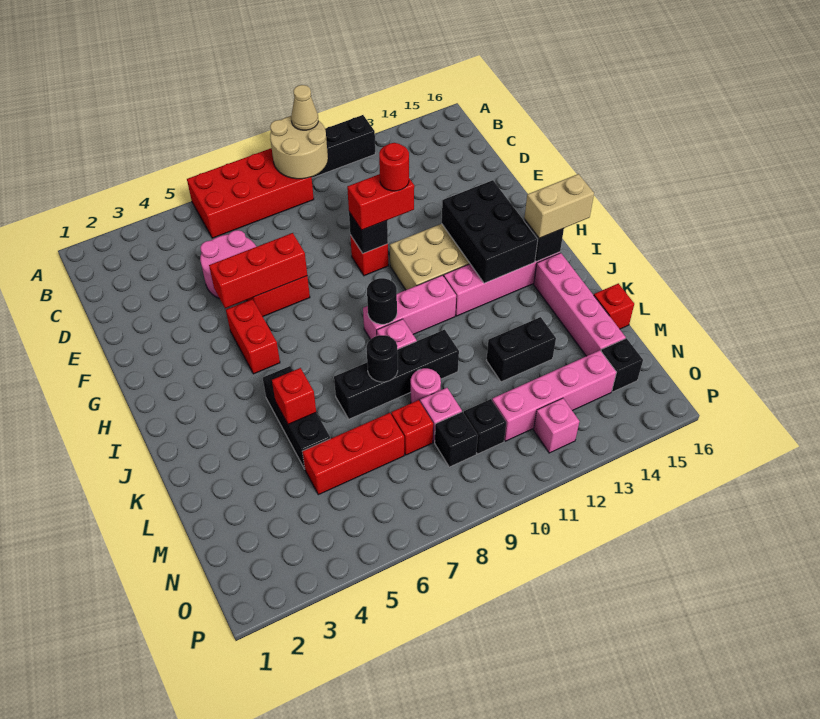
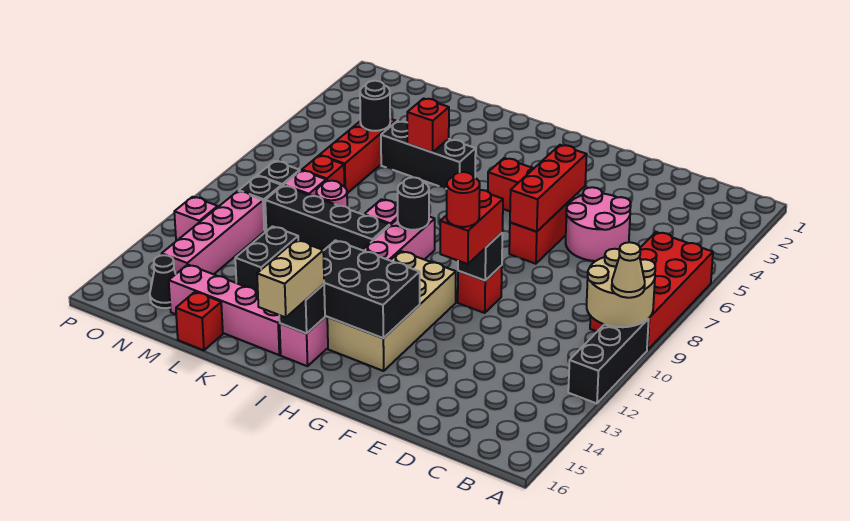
black 1x4 brick [334,330,459,419] -> black 1x4 brick turned to [265,185,390,251]
black 1x1 round brick [367,335,398,382] -> black 1x1 round brick moved to [360,81,390,131]
black 1x1 brick [601,338,643,392] -> black 1x1 cone [150,255,175,308]

